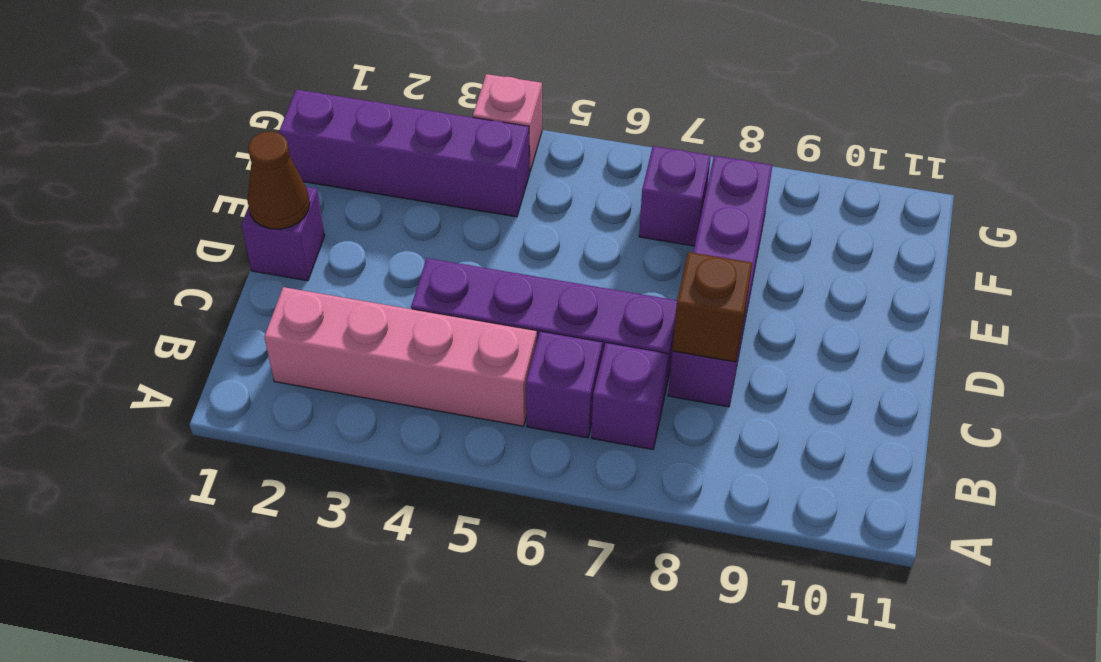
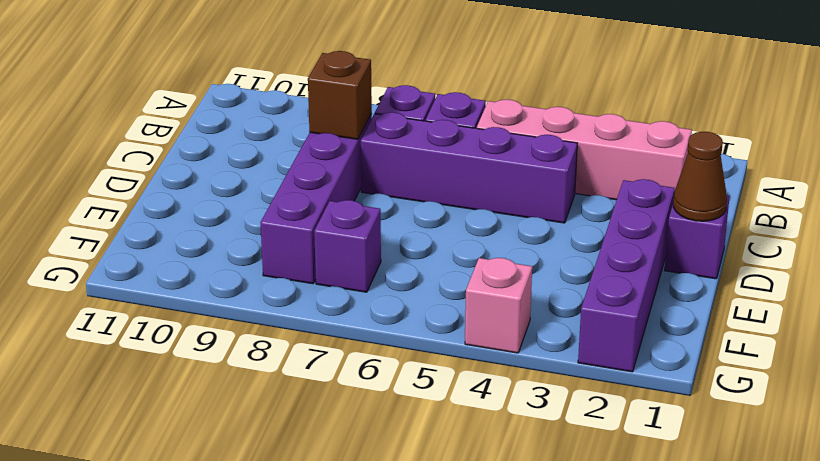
purple 1x4 brick [279,90,530,217] -> purple 1x4 brick turned to [578,179,675,372]

